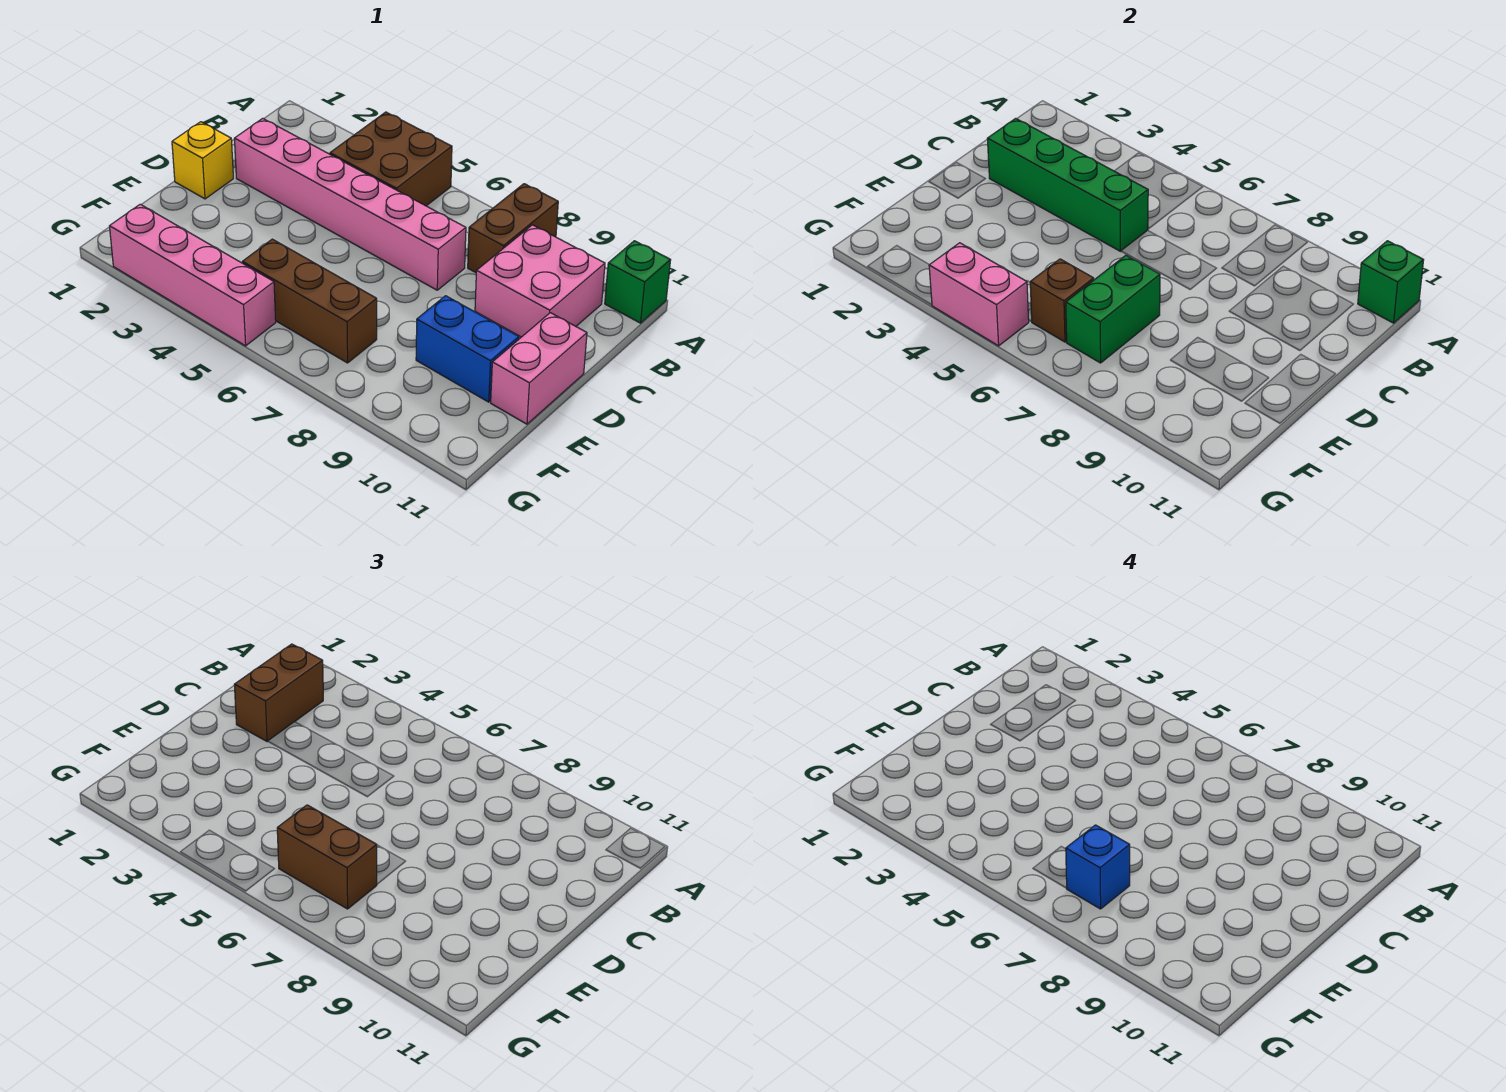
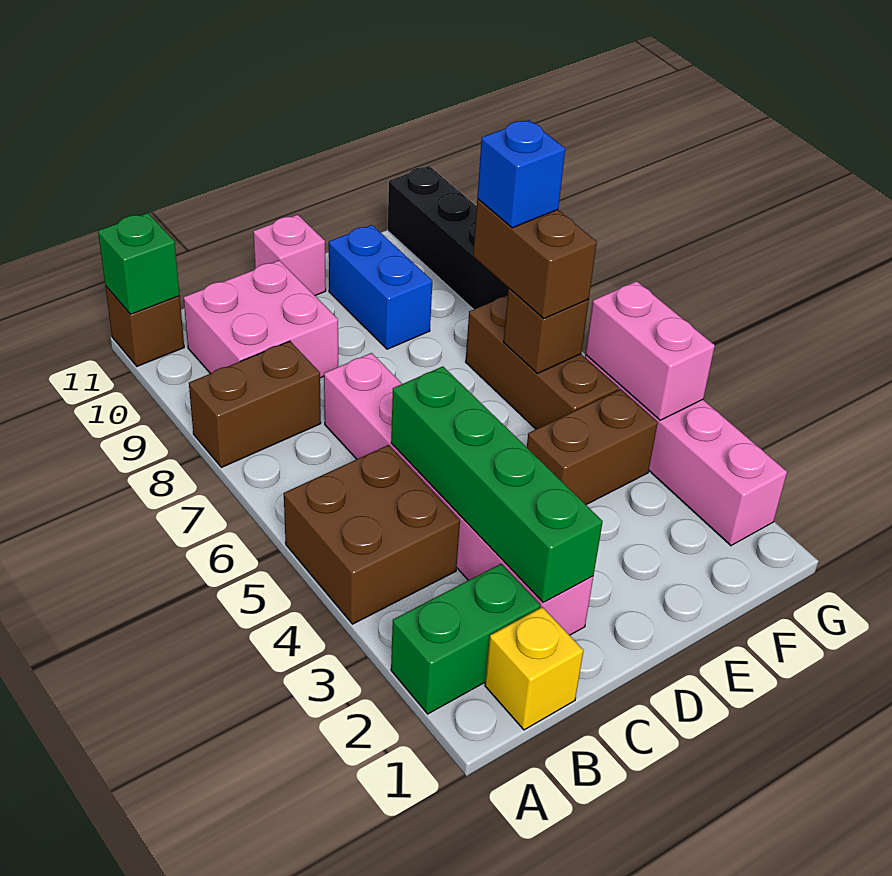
green 1x1 brick [605,241,671,323] -> brown 1x1 brick [105,286,184,366]
brown 1x2 brick [234,644,323,741] -> brown 1x2 brick moved to [527,389,658,505]
yellow 1x1 brick [172,122,233,199] -> yellow 1x1 brick moved to [485,607,584,730]
pink 1x2 brick [491,313,587,424] -> pink 1x1 brick [253,215,326,295]
green 1x2 brick [1066,255,1160,363] -> green 1x2 brick moved to [391,564,540,714]
none -> black 1x3 brick [388,166,509,310]

